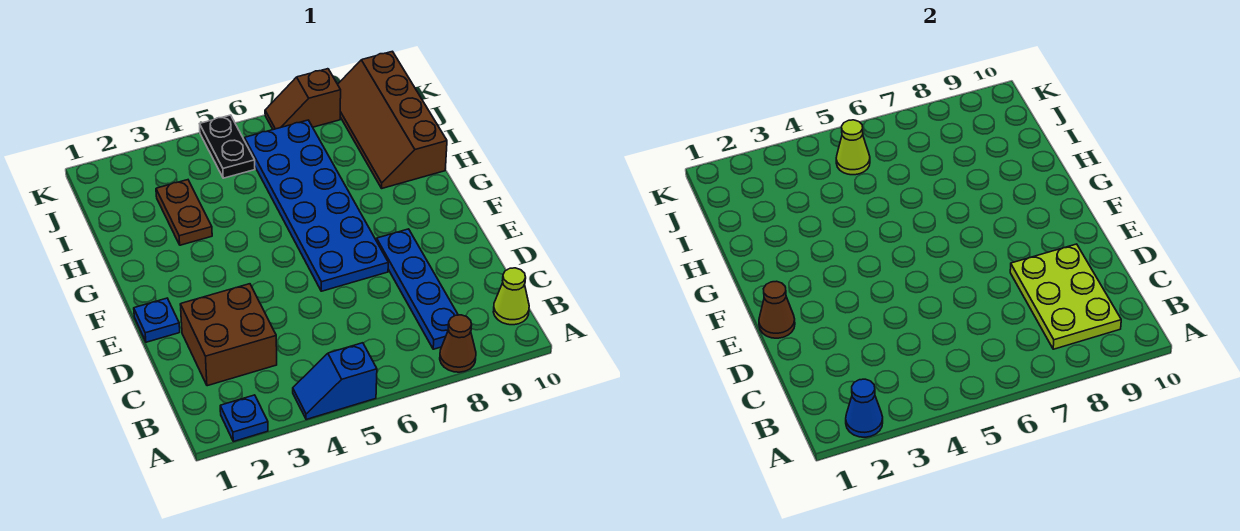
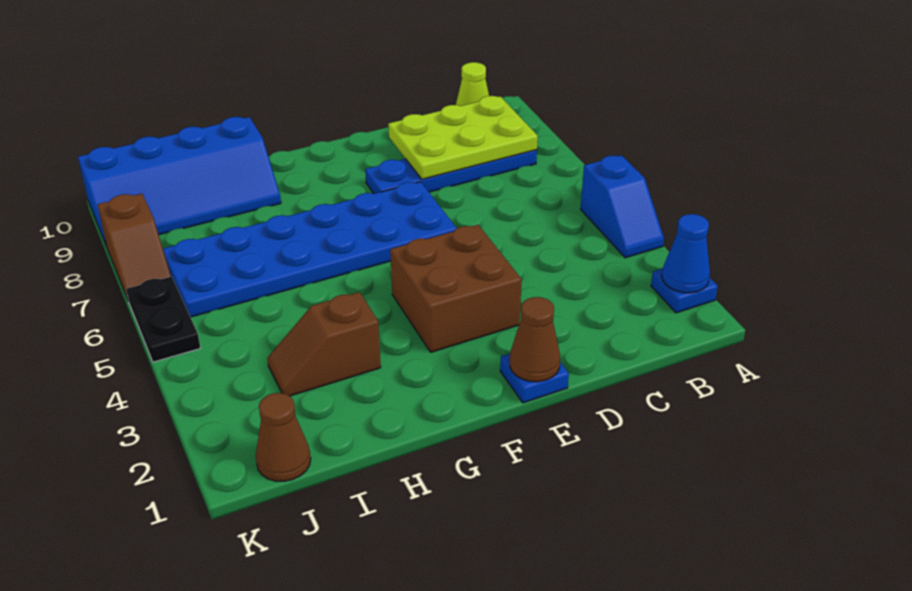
brown 1x1 cone [440,315,476,372] -> brown 1x1 cone moved to [256,393,311,481]
brown 2x2 brick [180,284,277,386] -> brown 2x2 brick moved to [390,225,522,352]
brown 1x2 plate [156,180,212,245] -> brown 1x2 slope [267,292,381,396]
brown 2x4 slope [338,51,447,188] -> blue 2x4 slope [78,117,281,246]
black 1x2 plate [200,115,255,178] -> black 1x2 plate turned to [126,277,200,362]
lime 1x1 cone [836,120,870,175] -> none

